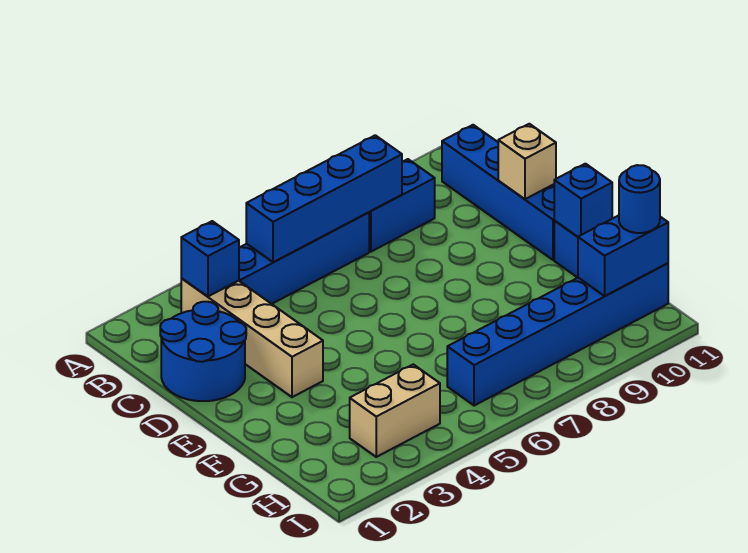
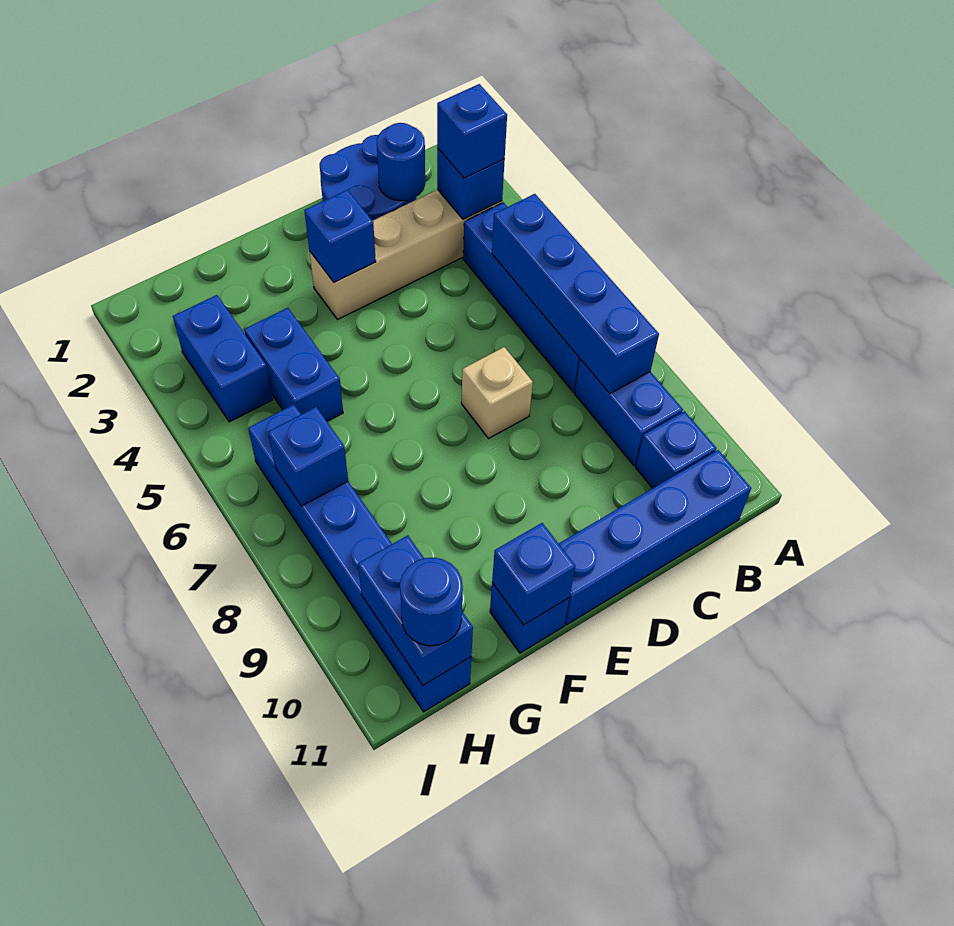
none -> blue 1x1 brick [437,84,507,178]
none -> blue 1x1 brick [636,411,716,488]
none -> blue 1x1 round brick [377,123,425,201]
tan 1x1 brick [498,124,556,199] -> tan 1x1 brick moved to [461,347,533,438]
none -> blue 1x1 brick [304,190,376,282]
none -> blue 1x2 brick [244,308,343,421]
tan 1x2 brick [350,364,440,457] -> blue 1x2 brick [173,295,273,422]
none -> blue 1x1 brick [268,407,348,506]

